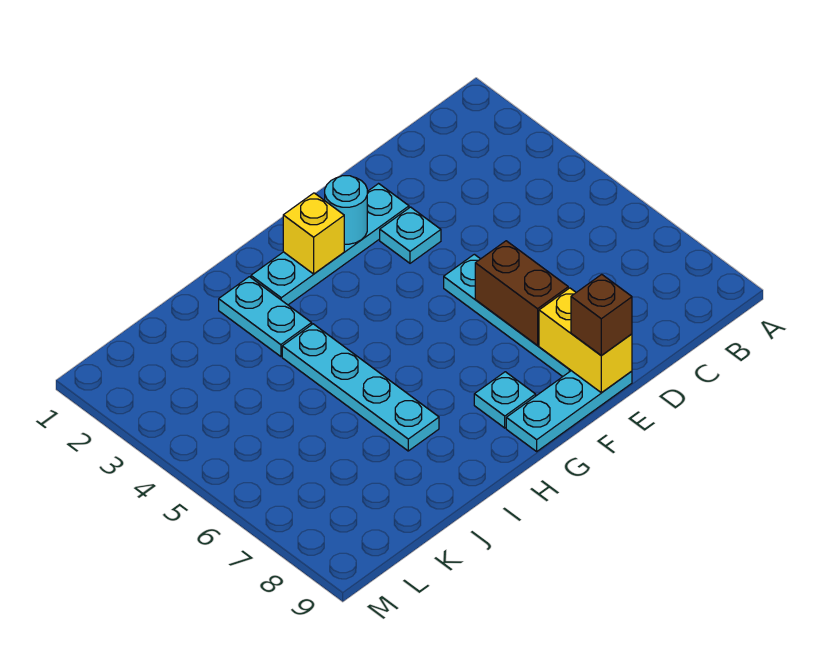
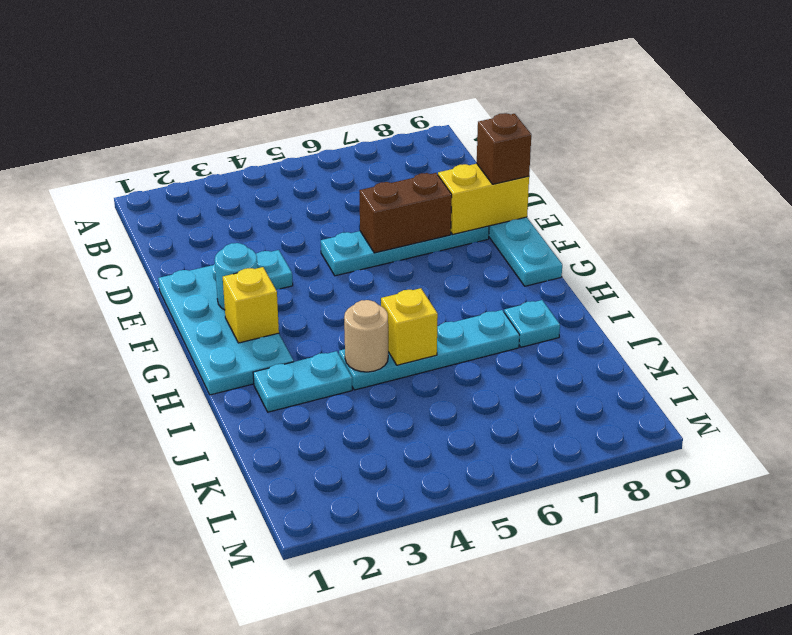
cyan 1x4 plate [251,184,409,305] -> cyan 2x4 plate [158,264,294,395]
cyan 1x1 plate [474,372,536,428] -> cyan 1x1 plate moved to [504,300,560,347]
none -> tan 1x1 round brick [344,300,388,372]
none -> yellow 1x1 brick [381,288,438,365]

